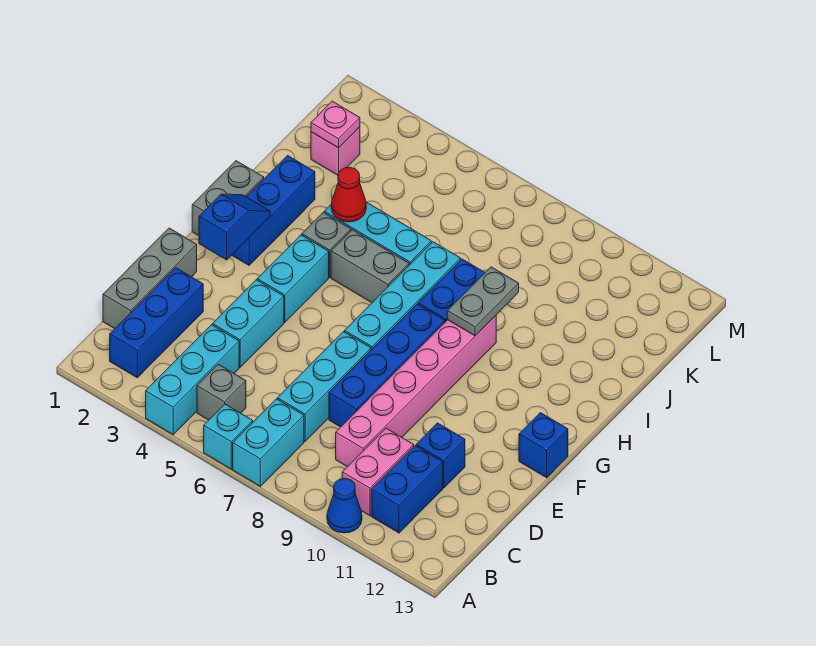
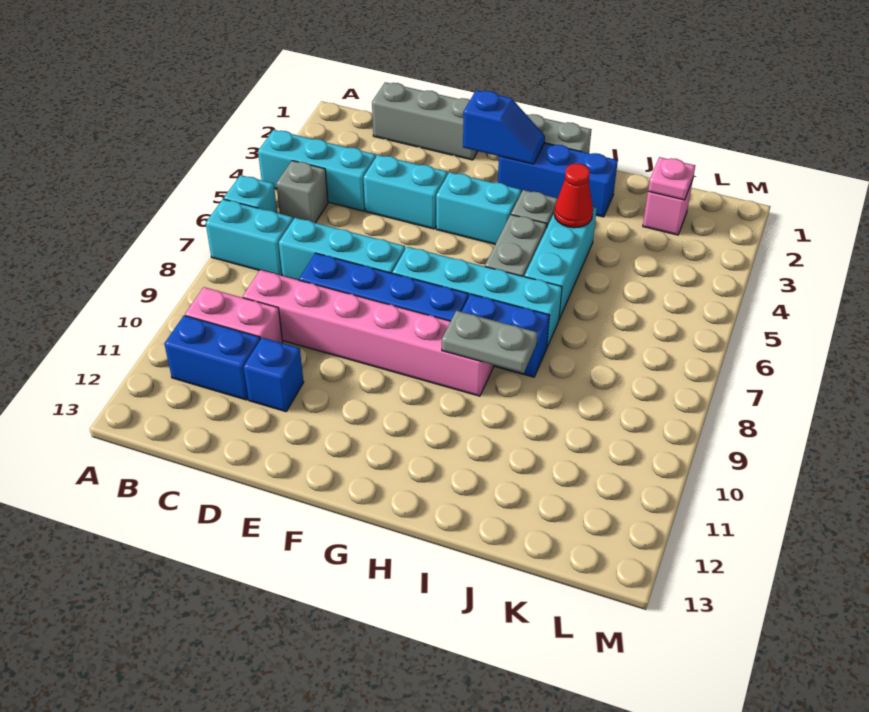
blue 1x1 cone [327,479,362,533] -> none
blue 1x3 brick [110,268,203,378] -> none
blue 1x1 brick [519,413,568,478] -> none

